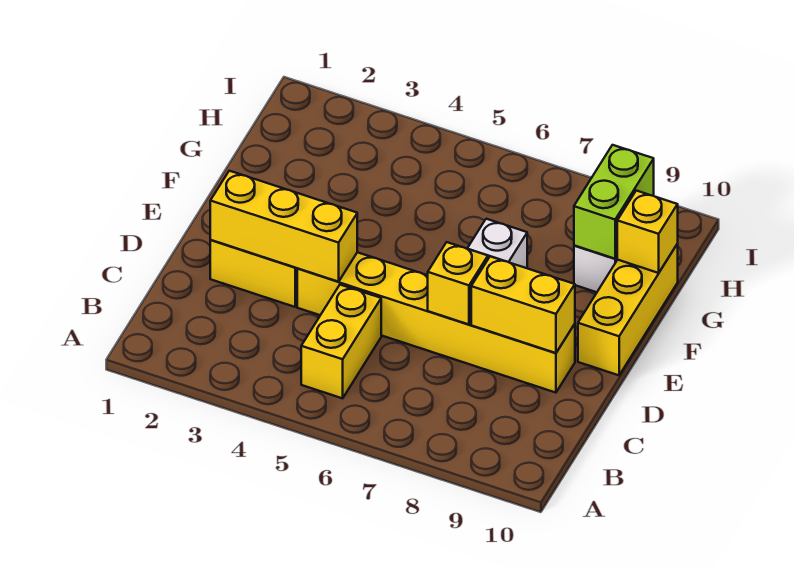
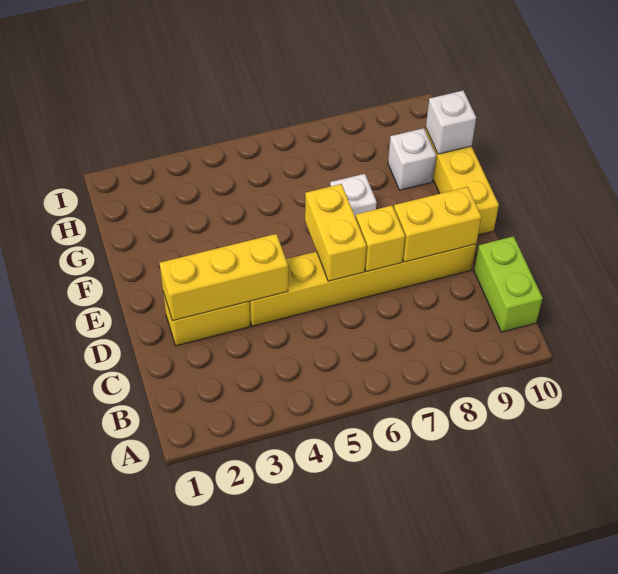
yellow 1x2 brick [301,285,381,398] -> yellow 1x2 brick moved to [305,184,366,281]
lime 1x2 brick [574,145,654,259] -> lime 1x2 brick moved to [474,236,543,332]
yellow 1x1 brick [617,191,678,273] -> white 1x1 brick [426,91,476,154]

